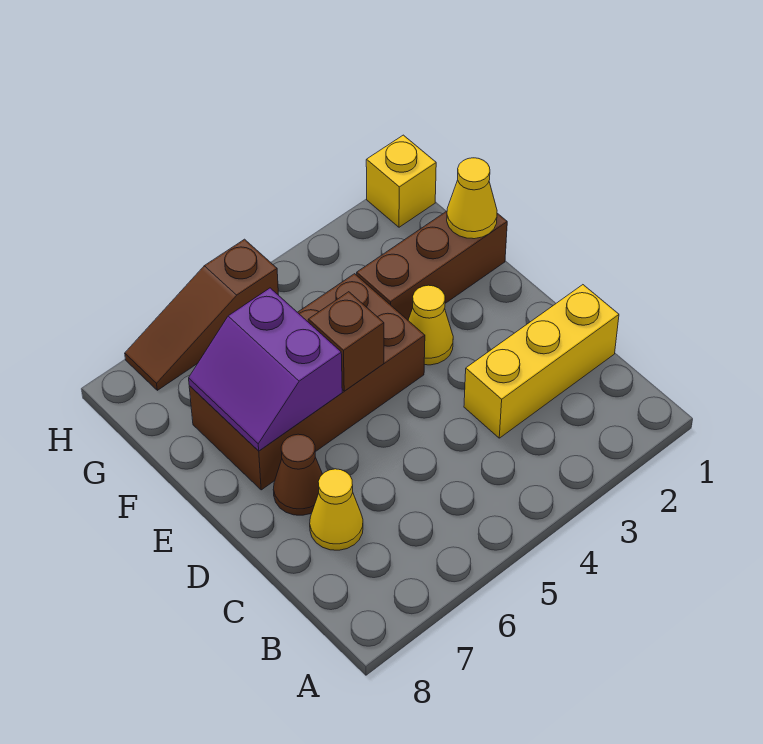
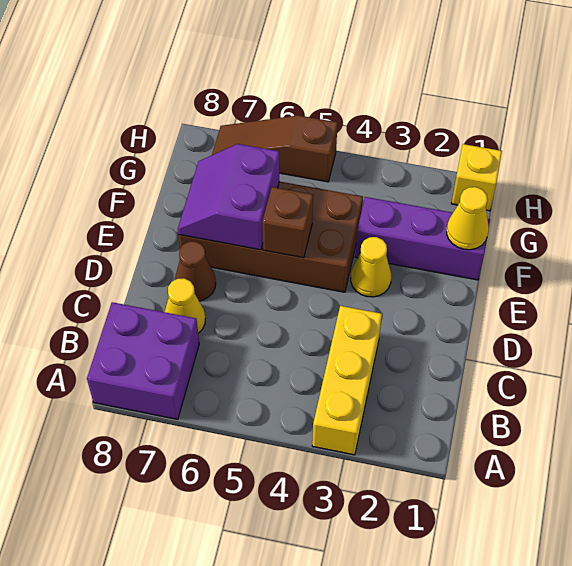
none -> purple 2x2 brick [87,302,199,419]
yellow 1x3 brick [464,285,619,438] -> yellow 1x3 brick turned to [312,306,382,455]
brown 1x3 brick [357,211,507,320] -> purple 1x3 brick [355,197,490,280]

